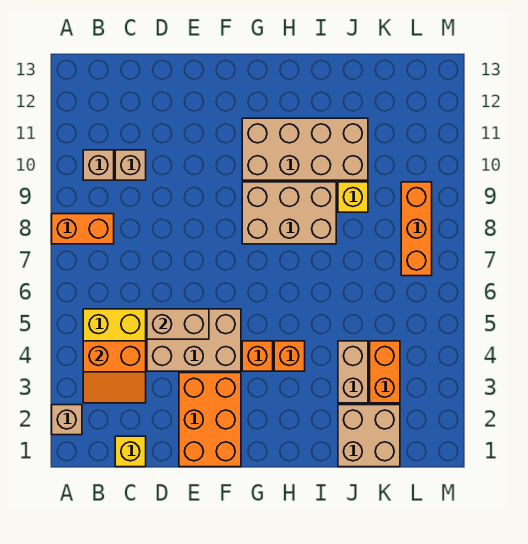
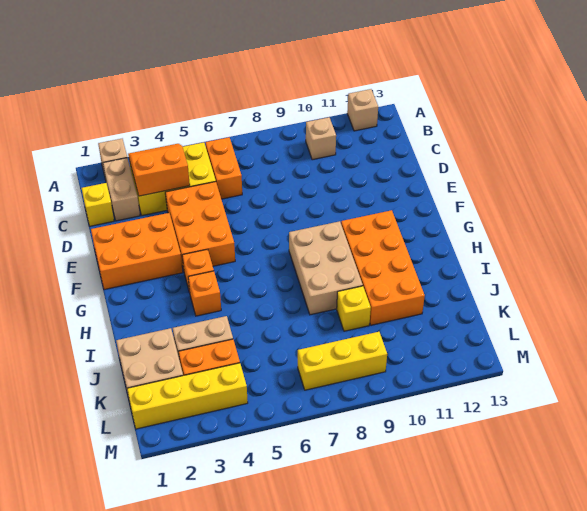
orange 1x2 brick [52,214,114,244] -> orange 1x2 brick moved to [206,137,242,199]
orange 2x2 slope [83,341,146,403] -> orange 2x2 slope turned to [128,144,190,196]
tan 1x1 brick [115,150,146,180] -> tan 1x1 brick moved to [347,89,378,131]
tan 2x3 brick [147,309,241,371] -> orange 2x3 brick [165,182,235,270]
tan 1x2 brick [147,309,209,339] -> tan 1x2 brick moved to [103,158,140,221]
tan 2x4 brick [242,118,368,180] -> orange 2x4 brick [341,210,425,325]
none -> yellow 1x4 brick [127,363,248,429]
orange 1x3 brick [401,182,432,276] -> yellow 1x3 brick [298,332,387,390]

